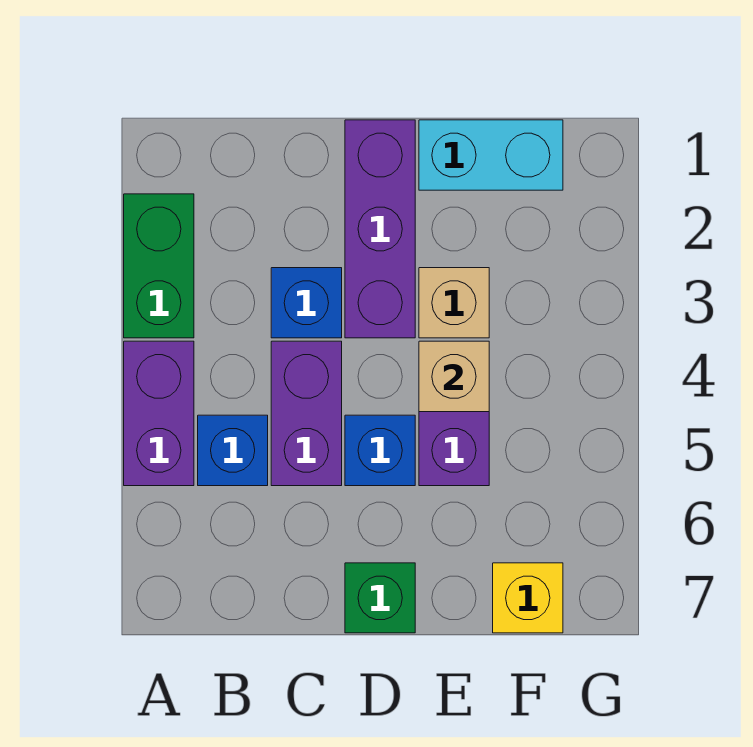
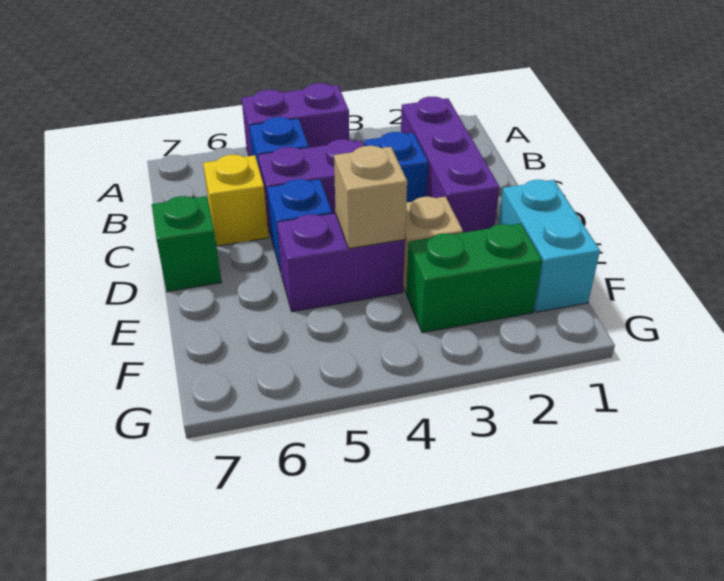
green 1x2 brick [124,194,194,338] -> green 1x2 brick moved to [406,223,542,333]
purple 1x3 brick [345,120,415,338] -> purple 1x3 brick turned to [401,97,499,233]
yellow 1x1 brick [493,563,563,633] -> yellow 1x1 brick moved to [203,155,268,246]

